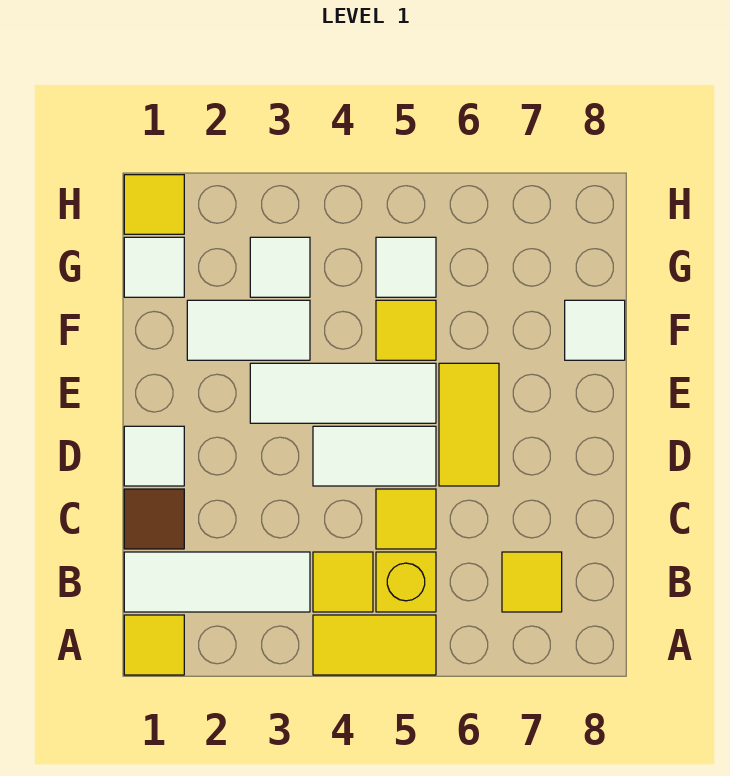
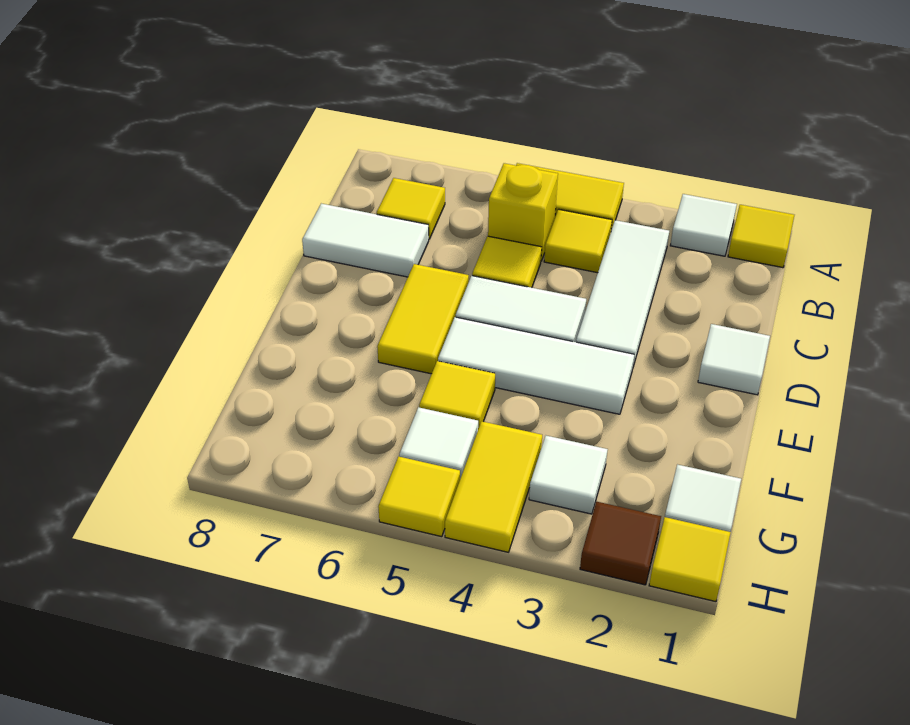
white 1x3 tile [124,552,310,612] -> white 1x3 tile turned to [576,220,669,366]
brown 1x1 tile [124,489,184,549] -> brown 1x1 tile moved to [580,502,661,585]
white 1x2 tile [187,300,310,360] -> white 1x2 tile moved to [302,204,429,277]
white 1x1 tile [565,300,625,360] -> white 1x1 tile moved to [670,194,737,256]
none -> yellow 1x2 tile [445,421,542,552]
none -> yellow 1x1 tile [378,457,460,537]

